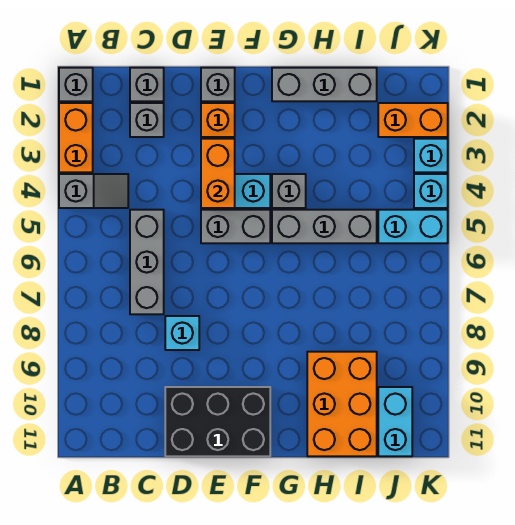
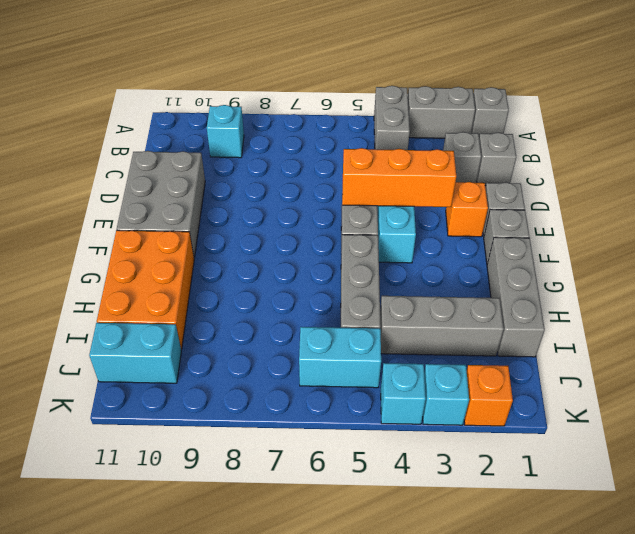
orange 1x2 brick [59,103,93,172] -> grey 1x2 brick [408,86,475,138]
grey 1x2 slope [59,174,128,208] -> grey 1x2 brick [374,86,410,150]
grey 1x3 brick [130,210,164,314] -> grey 1x3 brick moved to [380,296,504,356]
cyan 1x1 brick [165,316,199,350] -> cyan 1x1 brick moved to [207,105,244,158]
black 2x3 brick [165,387,270,456] -> grey 2x3 brick [117,151,205,258]
orange 1x2 brick [201,139,235,208] -> orange 1x3 brick [342,148,456,207]
grey 1x1 brick [272,174,306,208] -> grey 1x1 brick moved to [484,209,529,264]
orange 2x3 brick [307,352,377,456] -> orange 2x3 brick turned to [97,230,194,349]
orange 1x2 brick [378,103,448,137] -> orange 1x1 brick [464,365,513,426]
cyan 1x2 brick [378,210,448,243] -> cyan 1x2 brick turned to [299,327,381,388]

